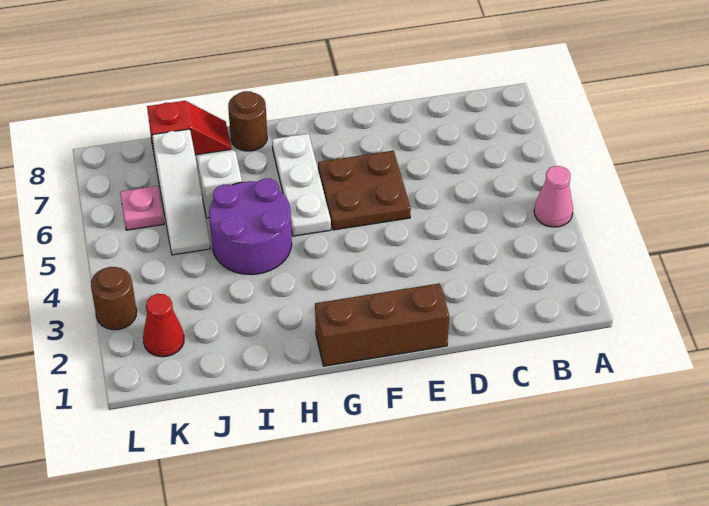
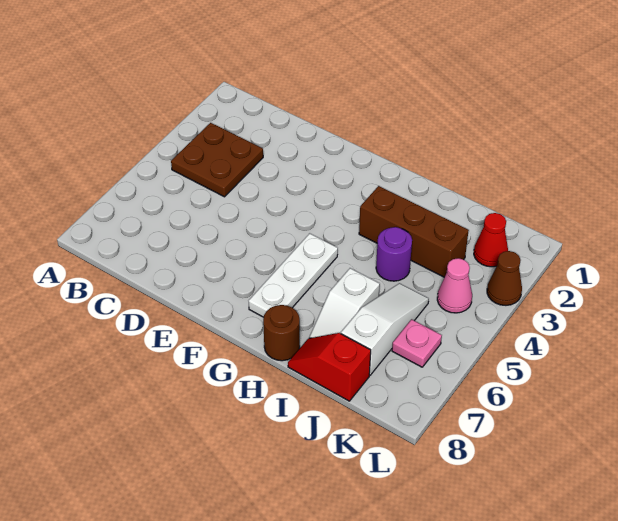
pink 1x1 cone [534,166,573,227] -> pink 1x1 cone moved to [437,258,472,313]
brown 1x3 brick [315,283,449,366] -> brown 1x3 brick moved to [359,186,469,277]
brown 2x2 plate [318,151,411,230] -> brown 2x2 plate moved to [171,123,263,197]
purple 2x2 round brick [209,178,292,275] -> purple 1x1 round brick [376,227,412,281]
brown 1x1 round brick [91,267,137,330] -> brown 1x1 cone [487,251,522,305]

